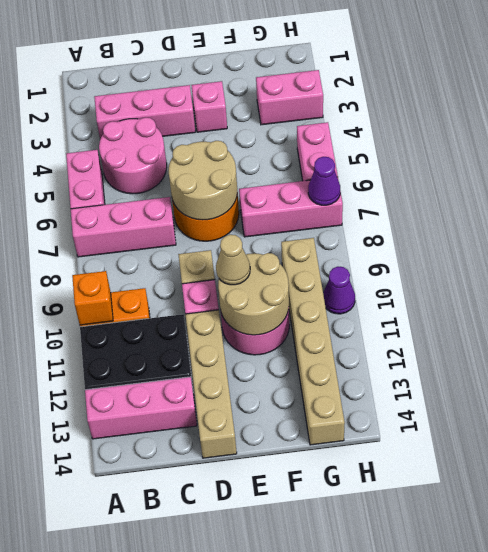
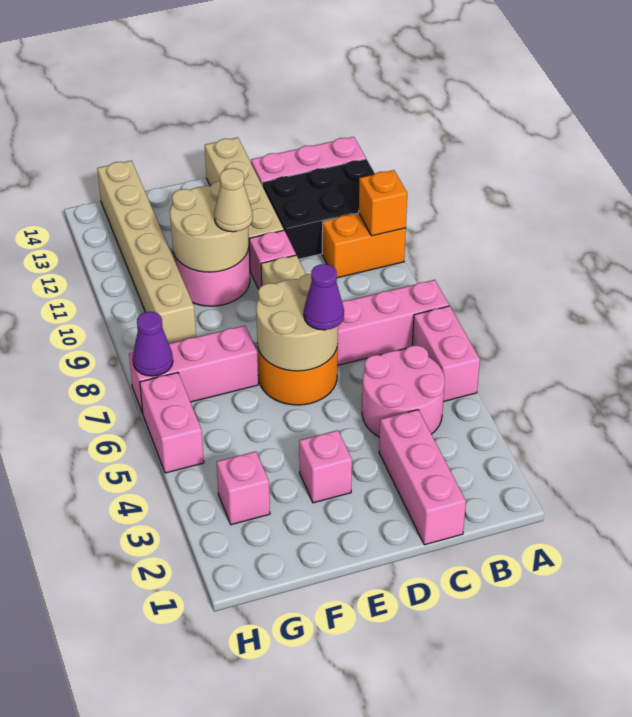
pink 1x3 brick [94,85,195,139] -> pink 1x3 brick turned to [379,410,466,545]
pink 1x2 brick [256,70,323,125] -> pink 1x1 brick [217,451,270,525]
purple 1x1 cone [323,267,355,314] -> purple 1x1 cone moved to [304,264,344,330]

